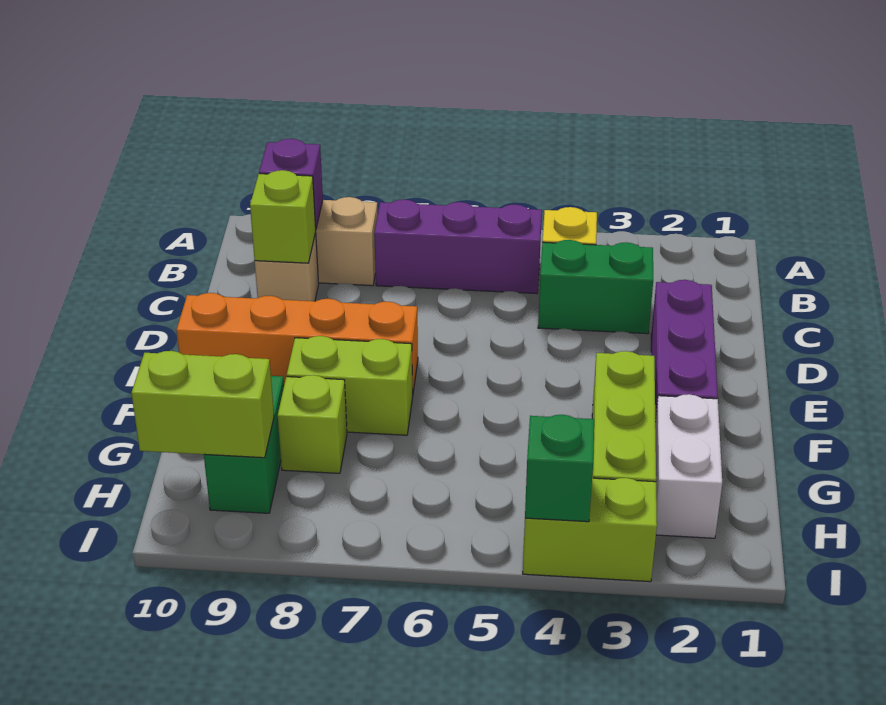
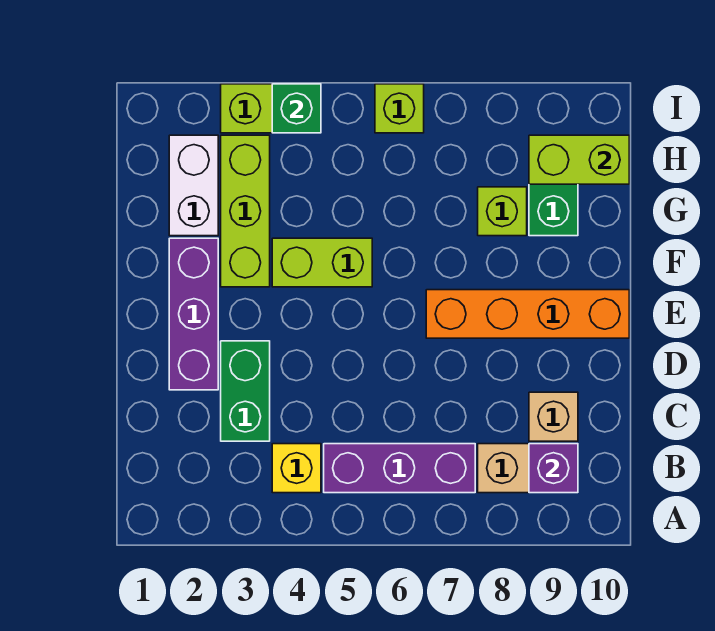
green 1x2 brick [538,240,653,334] -> green 1x2 brick turned to [221,341,270,441]
lime 1x1 brick [250,170,316,263] -> lime 1x1 brick moved to [375,84,424,133]
lime 1x2 brick [287,336,413,435] -> lime 1x2 brick moved to [272,238,372,287]

